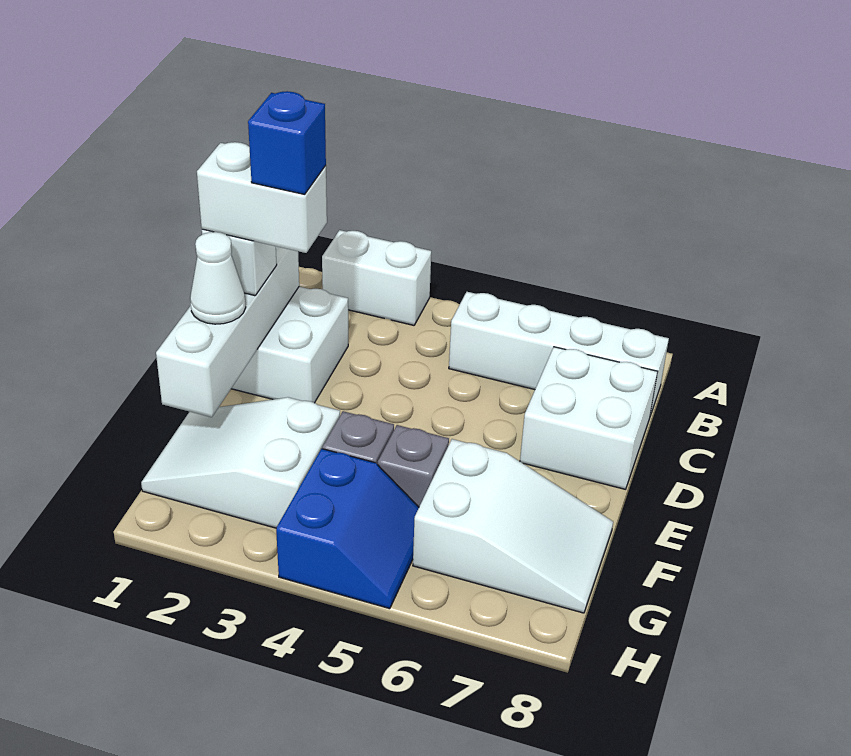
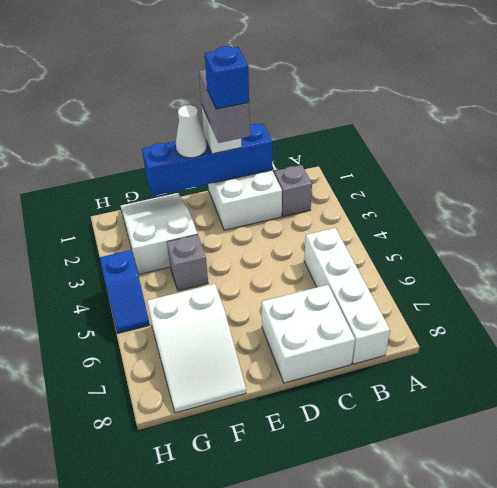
white 1x2 brick [322,230,431,325] -> none
white 1x4 brick [156,246,299,417] -> blue 1x4 brick [142,123,272,196]
white 1x2 brick [197,142,327,253] -> grey 1x2 brick [199,69,250,143]
grey 1x1 brick [378,425,449,507] -> grey 1x1 brick moved to [274,165,312,217]
blue 2x2 slope [276,449,419,609] -> blue 1x2 slope [100,250,150,333]

